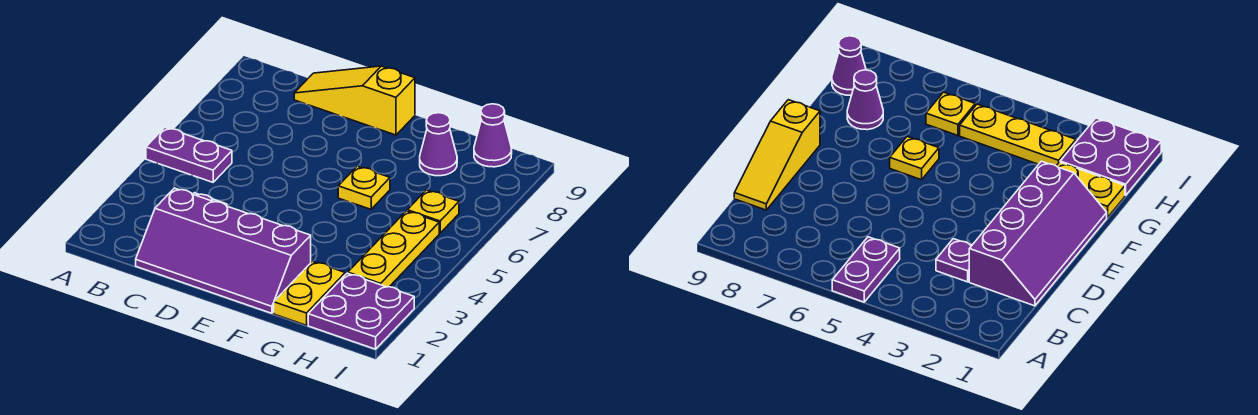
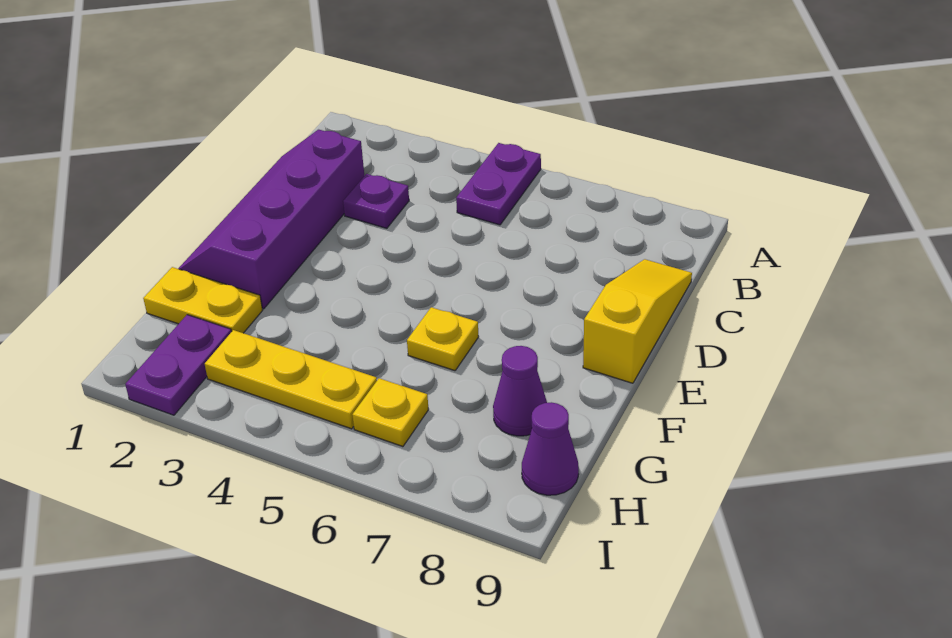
purple 2x2 plate [308,273,414,349] -> purple 1x2 plate [125,315,231,415]

